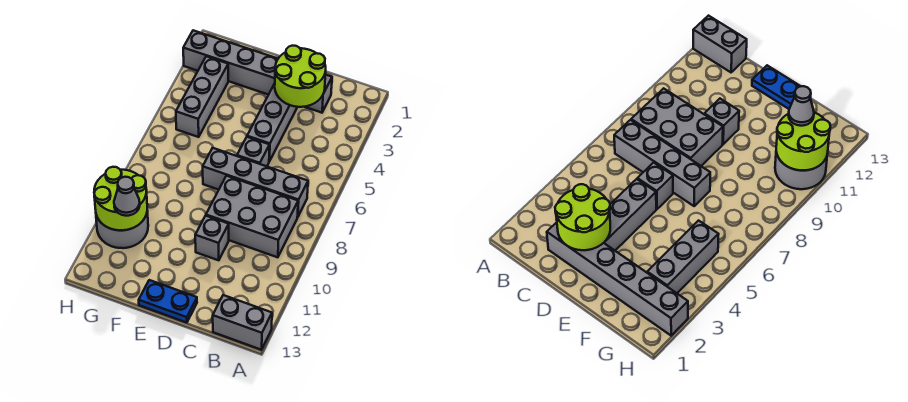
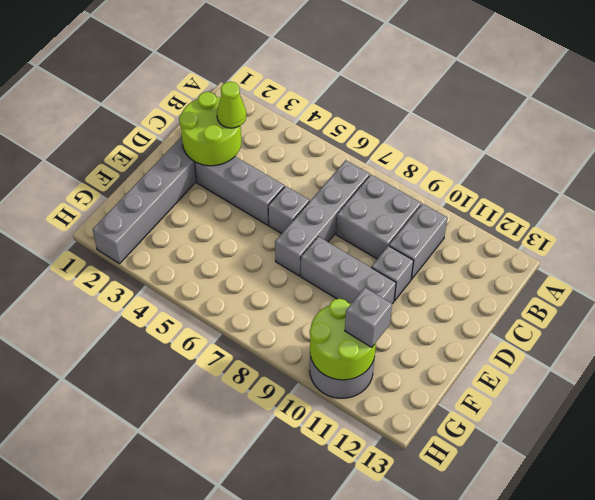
grey 1x2 brick [213,295,272,350] -> grey 1x2 brick moved to [389,204,447,279]
grey 2x3 brick [206,176,298,257] -> grey 2x2 brick [336,175,421,259]
none -> lime 1x1 cone [217,82,246,128]
blue 1x2 plate [139,280,197,323] -> none
grey 1x3 brick [176,56,228,137] -> grey 1x3 brick moved to [301,237,396,304]
grey 1x1 cone [114,177,140,216] -> grey 1x1 brick [345,288,392,347]

